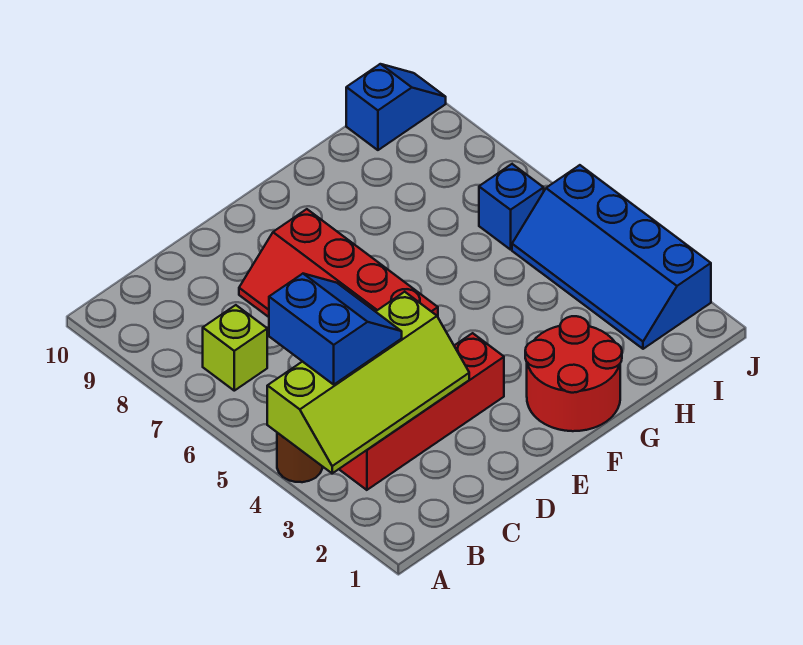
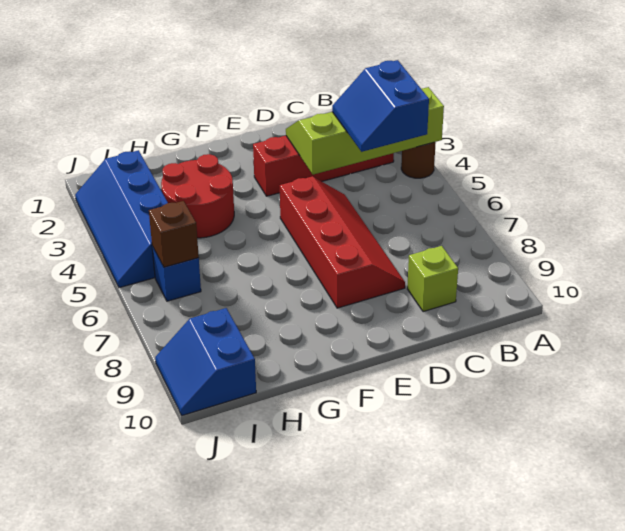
lime 1x1 brick [203,305,267,391] -> lime 1x1 brick moved to [407,246,458,312]
red 2x2 round brick [525,316,622,431] -> red 2x2 round brick moved to [161,154,234,238]
blue 2x4 slope [512,165,711,349] -> blue 2x4 slope turned to [75,150,168,288]
none -> brown 1x1 brick [149,201,199,267]
blue 1x2 slope [346,64,446,150] -> blue 2x2 slope [155,308,256,415]

